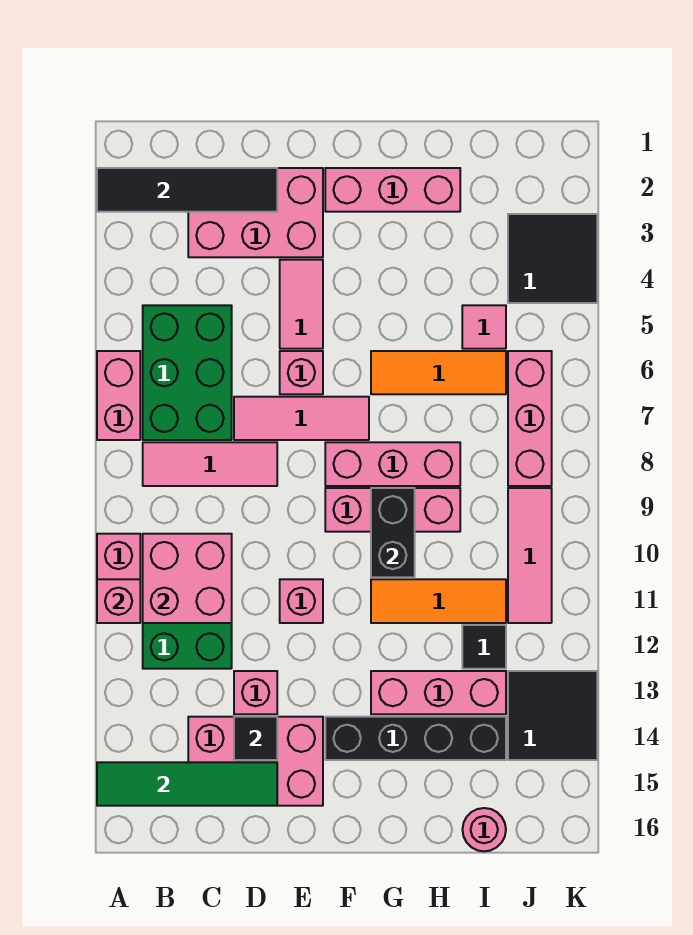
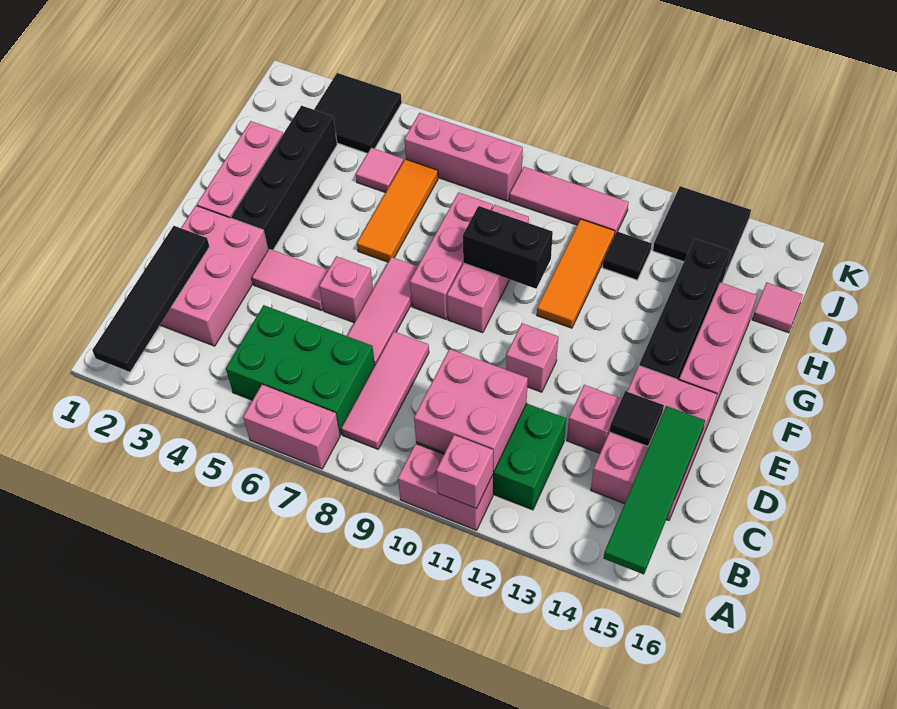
none -> black 1x4 brick [231,106,337,250]
pink 1x3 brick [371,671,506,714] -> pink 1x3 brick moved to [679,282,757,413]
pink 1x1 round brick [462,808,506,851] -> pink 1x1 tile [752,283,803,333]

